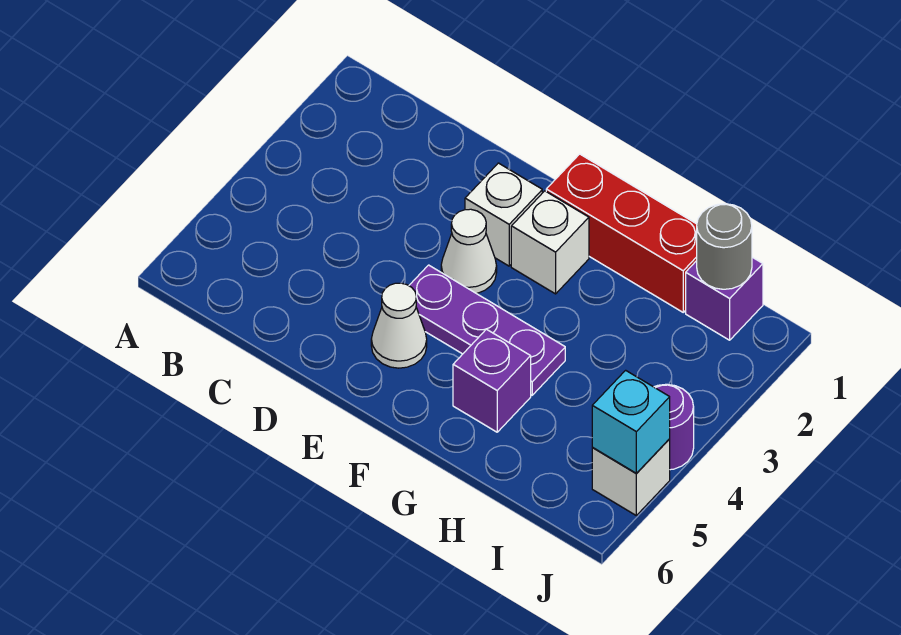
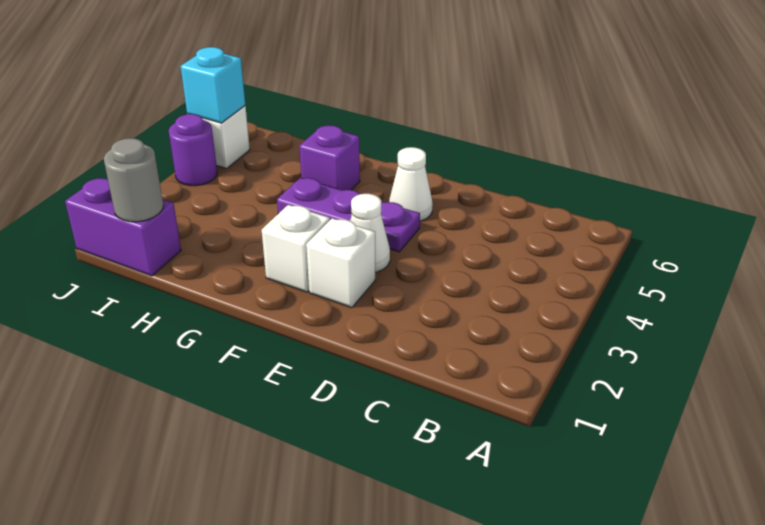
red 1x3 brick [546,154,697,312] -> none
purple 1x1 brick [686,257,763,340] -> purple 1x2 brick [65,178,181,276]

